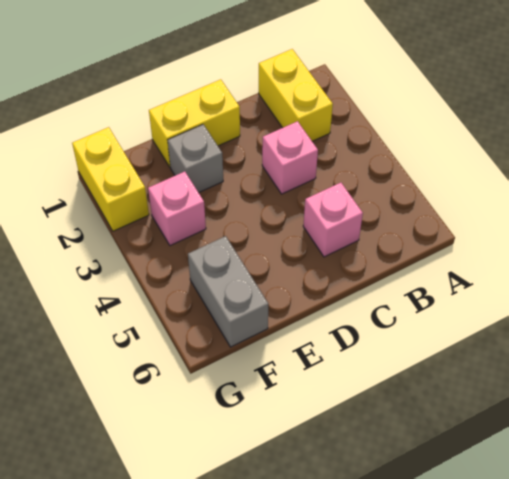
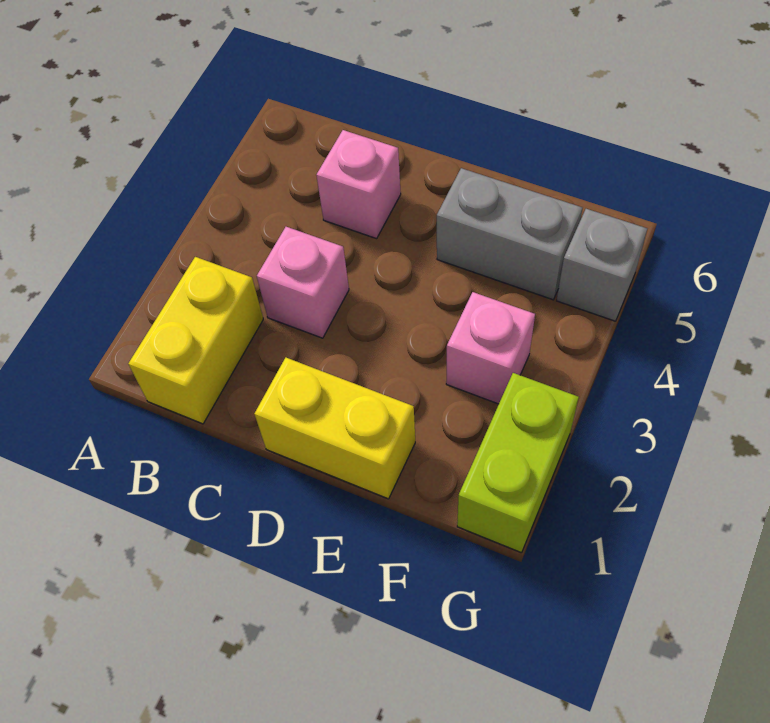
grey 1x1 brick [168,124,223,193] -> grey 1x1 brick moved to [557,209,647,321]
grey 1x2 brick [188,236,268,347] -> grey 1x2 brick turned to [437,168,582,300]
yellow 1x2 brick [72,127,149,231] -> lime 1x2 brick [457,373,579,553]

